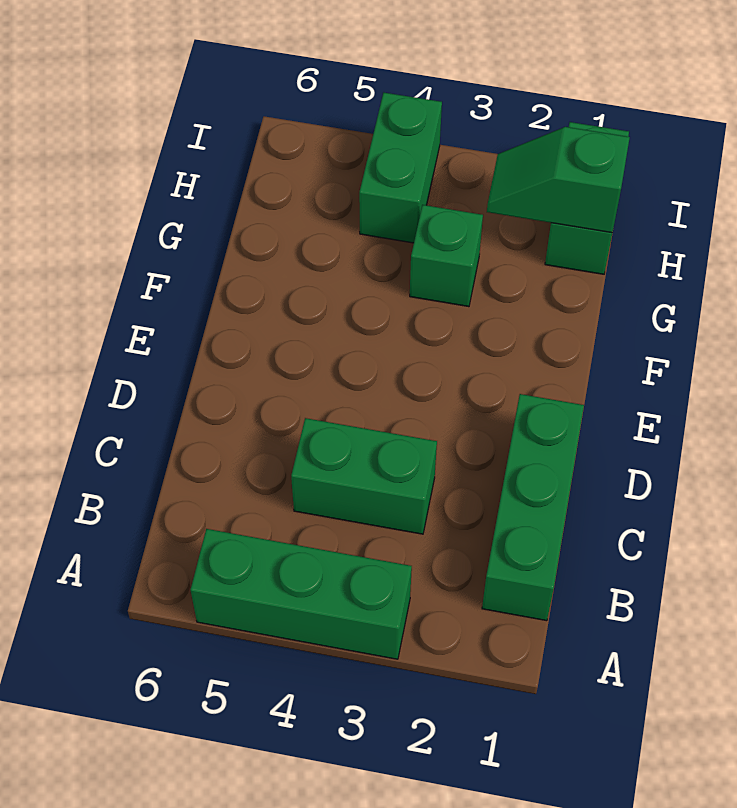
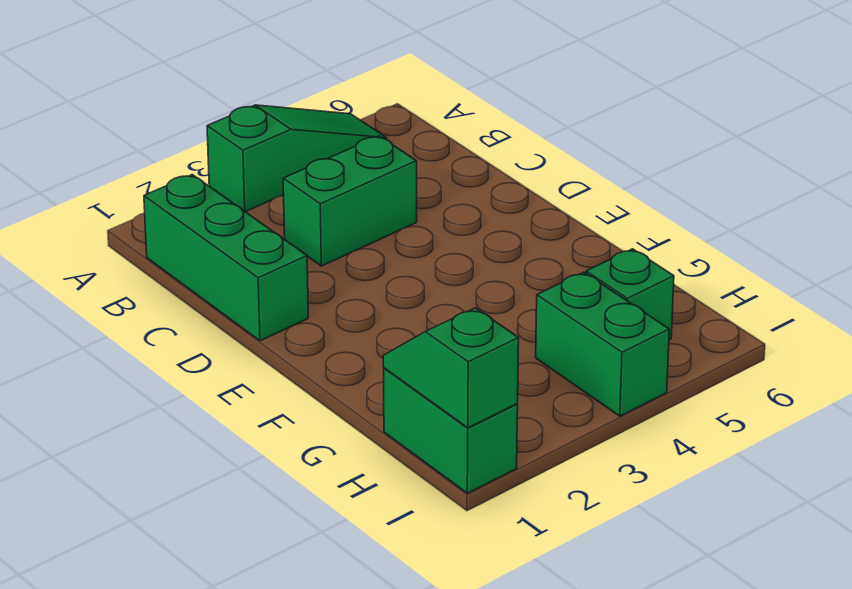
green 1x3 brick [190,529,412,659] -> green 1x3 slope [207,105,387,212]
green 1x1 brick [410,205,483,307] -> green 1x1 brick moved to [586,249,674,340]
green 1x2 slope [487,127,630,233] -> green 1x2 slope turned to [383,308,519,428]

